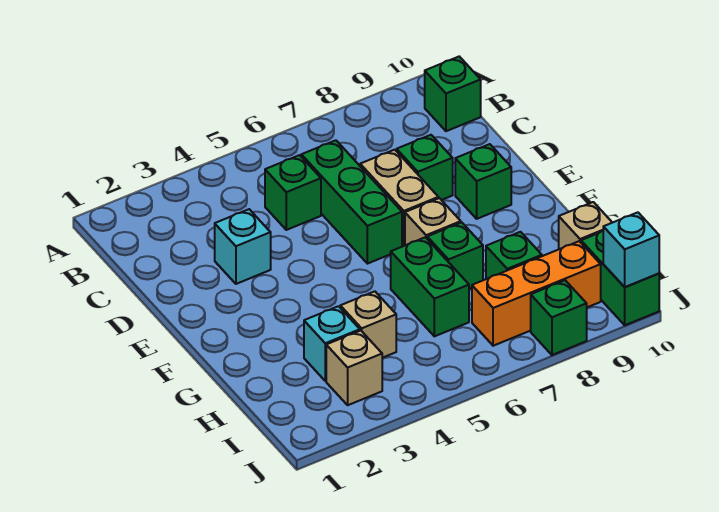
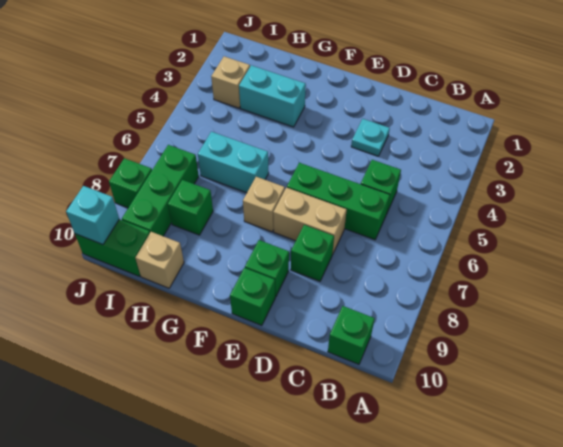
cyan 1x1 brick [215,209,271,284] -> cyan 1x1 plate [351,119,390,156]
green 1x2 brick [391,237,469,336] -> cyan 1x2 brick [198,132,269,193]
green 1x1 brick [427,222,483,289] -> green 1x1 brick moved to [230,268,275,325]
cyan 1x1 brick [304,306,360,381] -> cyan 1x2 brick [239,65,306,127]
tan 1x1 brick [340,291,396,358] -> none
orange 1x3 brick [472,241,601,346] -> green 1x3 brick [122,145,199,236]

